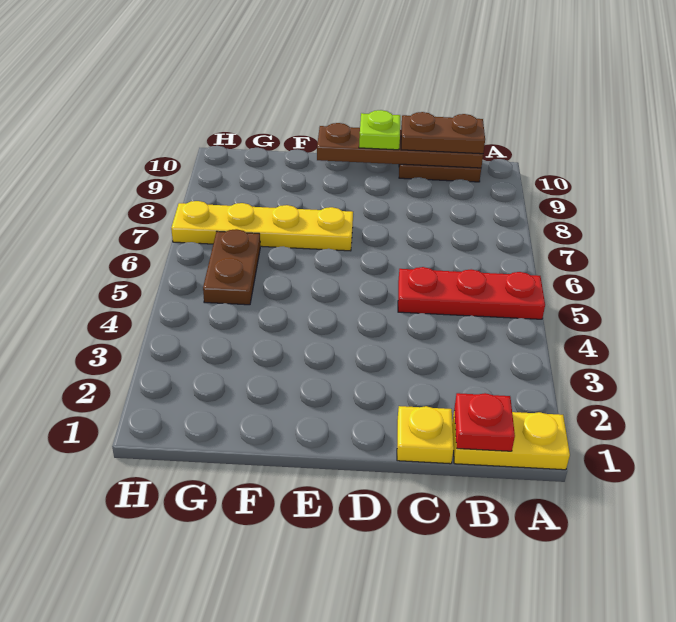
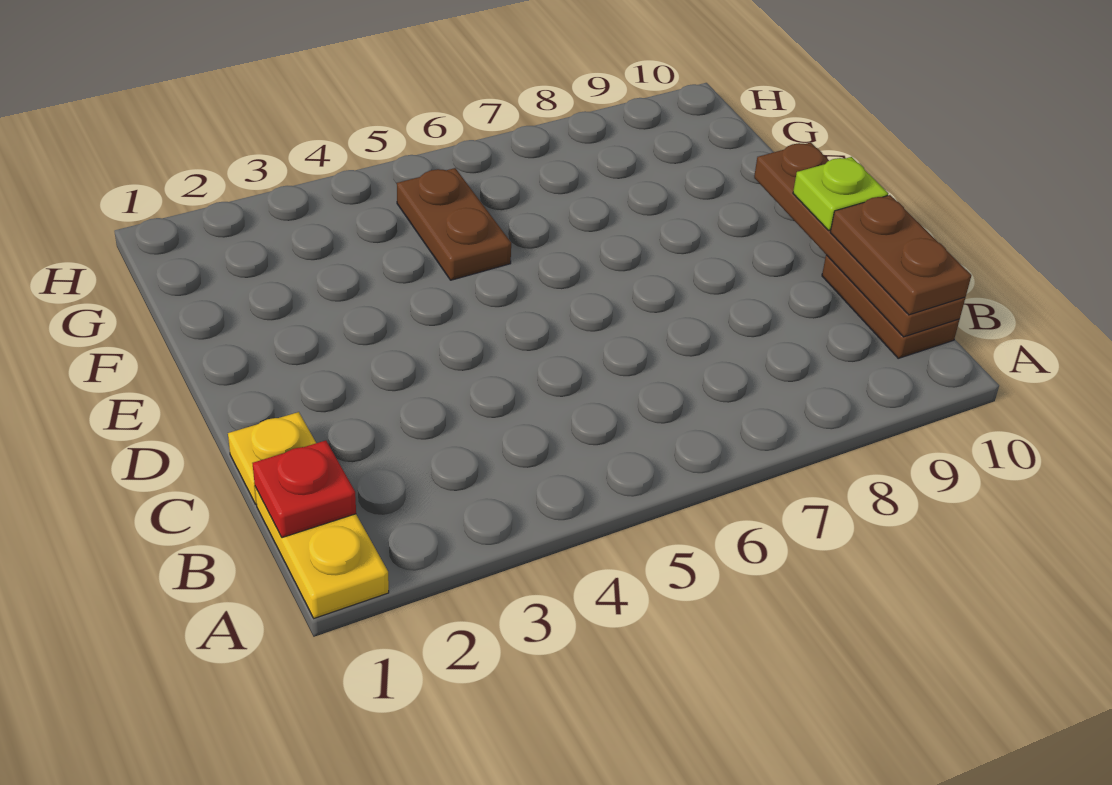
red 1x3 plate [398,267,545,319] -> none
yellow 1x4 plate [171,201,353,251] -> none
brown 1x2 plate [203,229,260,305] -> brown 1x2 plate turned to [397,168,511,280]

